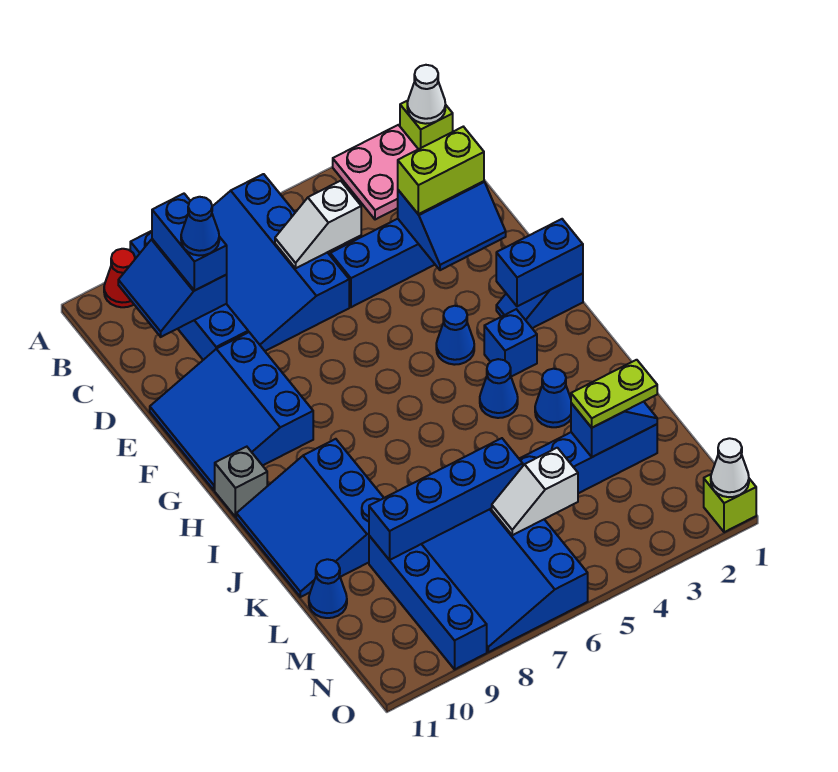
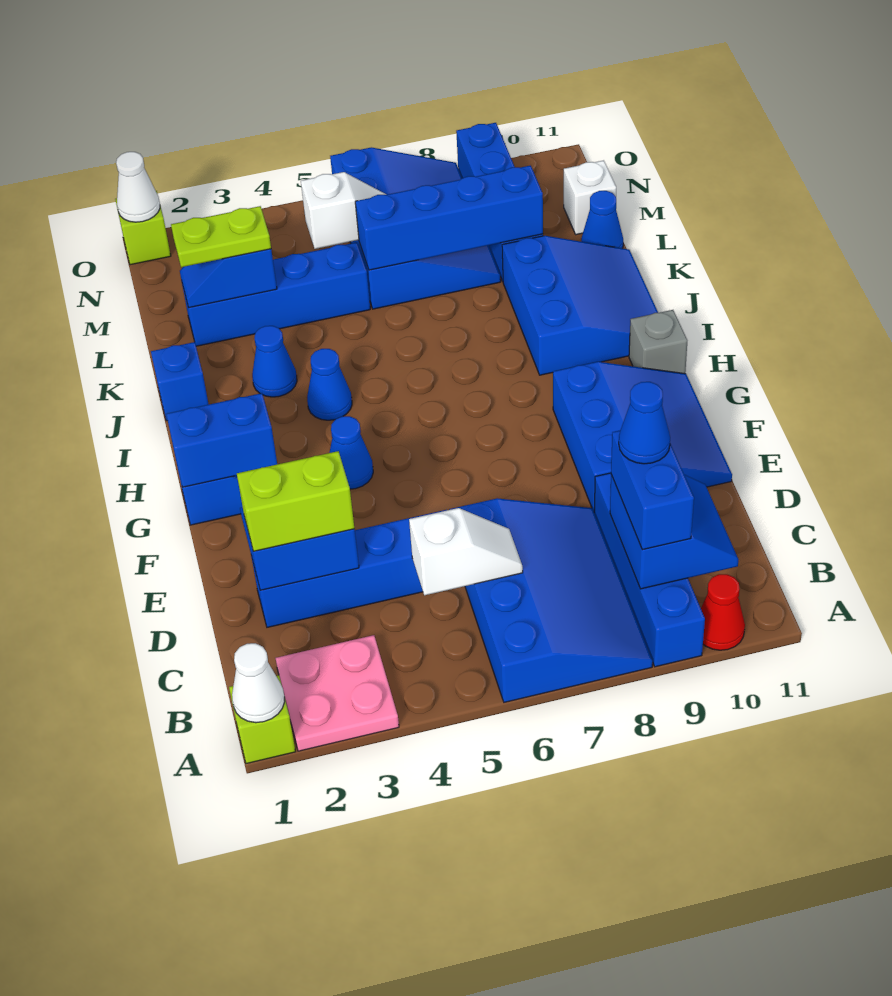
blue 1x1 brick [484,309,537,377] -> blue 1x1 brick moved to [151,342,209,421]
none -> white 1x1 brick [564,160,616,235]

